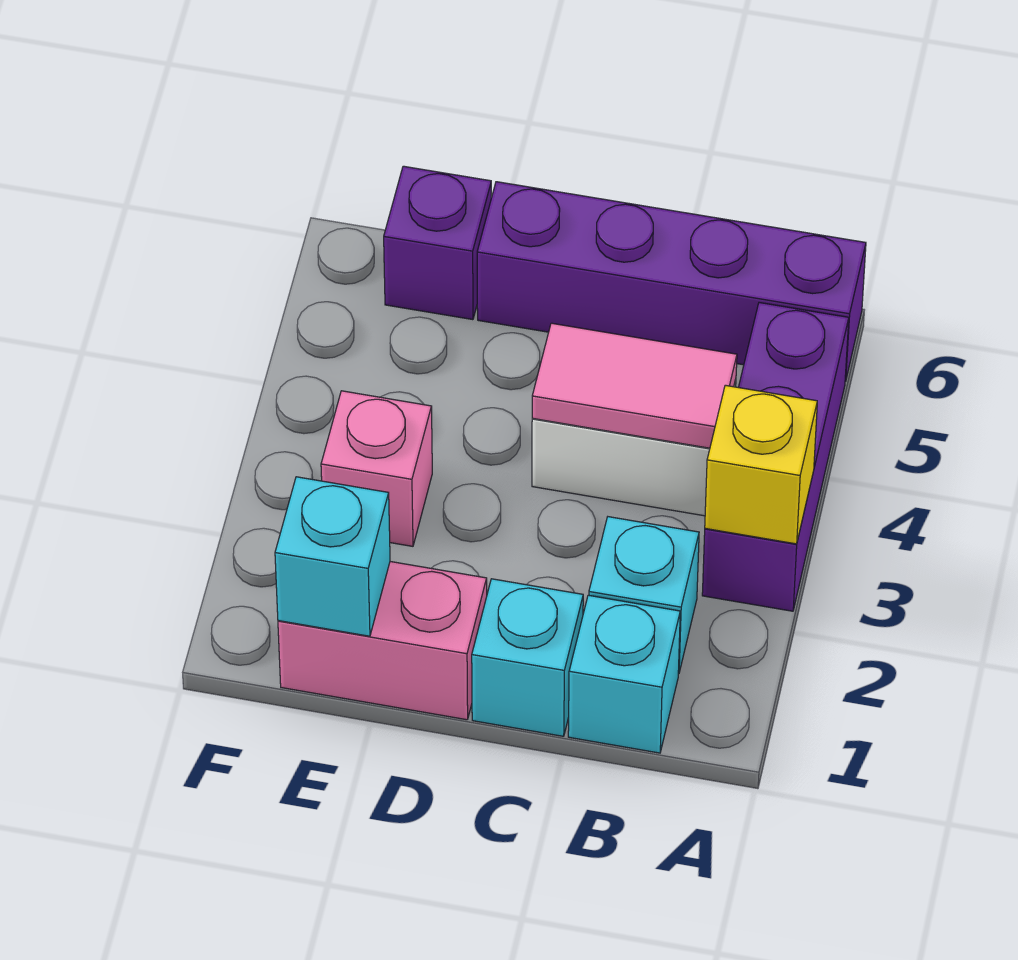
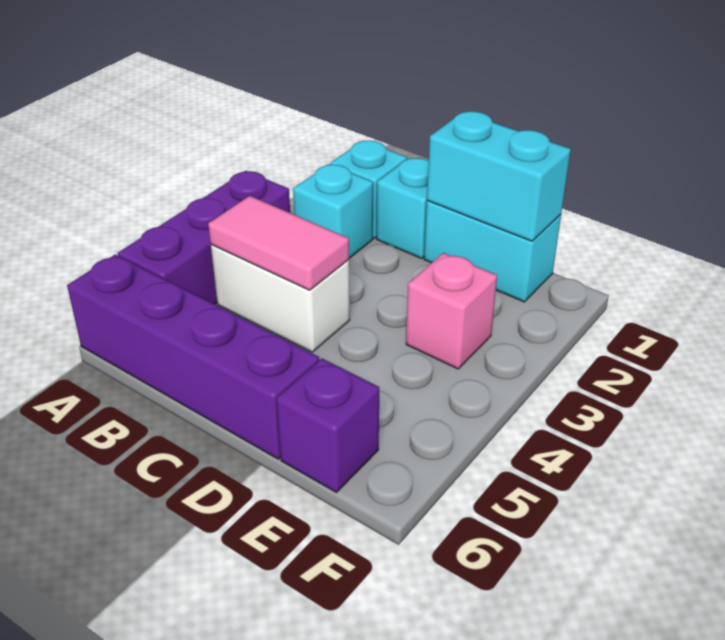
yellow 1x1 brick [705,385,817,544] -> none
pink 1x2 brick [278,562,487,720] -> cyan 1x2 brick [424,201,561,302]
cyan 1x1 brick [275,477,390,636] -> cyan 1x2 brick [427,111,571,241]

